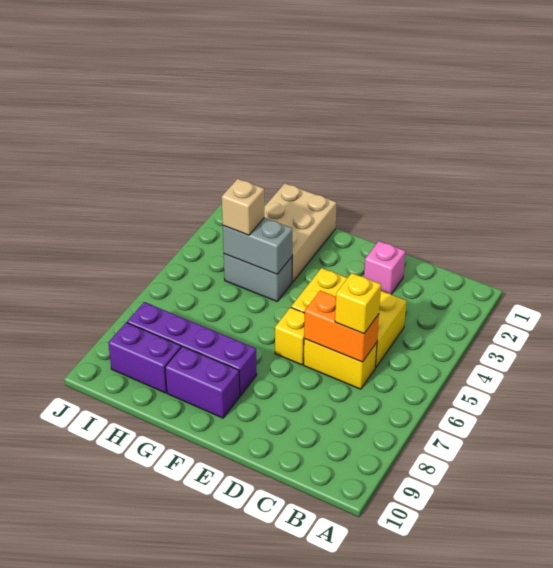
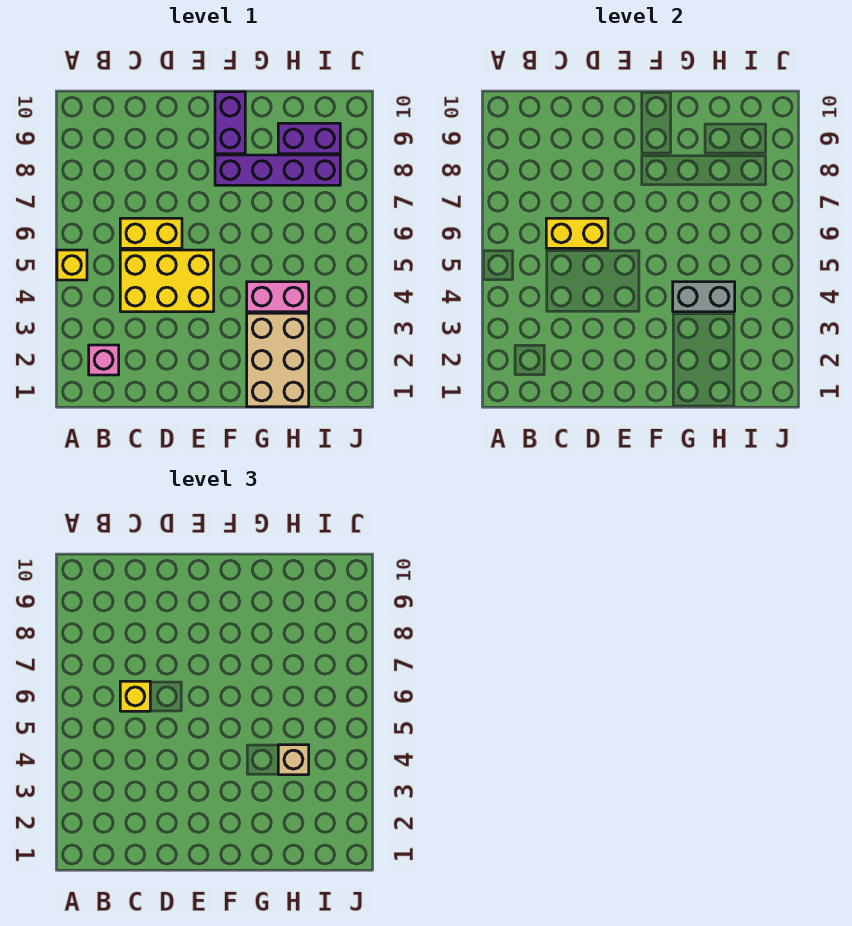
orange 1x2 brick [304,291,379,362] -> yellow 1x2 brick [546,218,608,248]
pink 1x1 brick [364,241,406,294] -> pink 1x1 brick moved to [89,345,119,375]
yellow 1x1 brick [275,307,305,365] -> yellow 1x1 brick moved to [57,250,87,280]
purple 1x2 brick [165,346,240,418] -> purple 1x2 brick turned to [215,92,245,154]
grey 1x2 brick [224,254,292,301] -> pink 1x2 brick [247,282,309,312]

